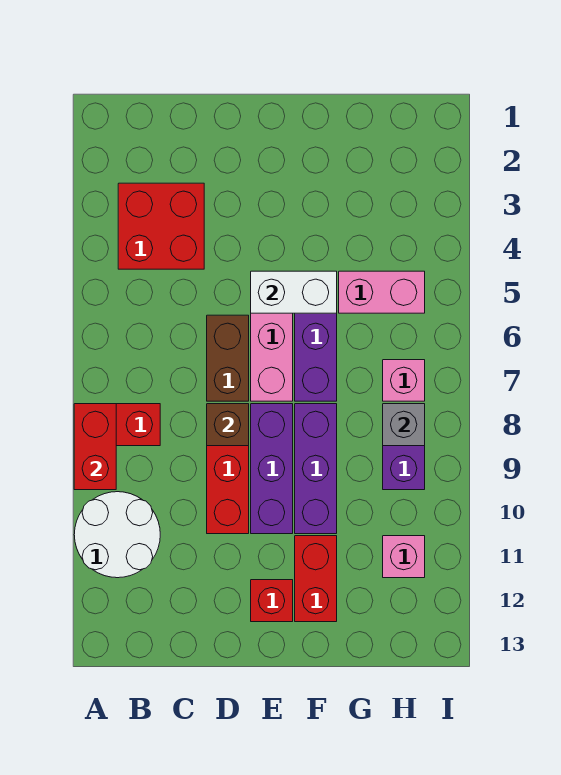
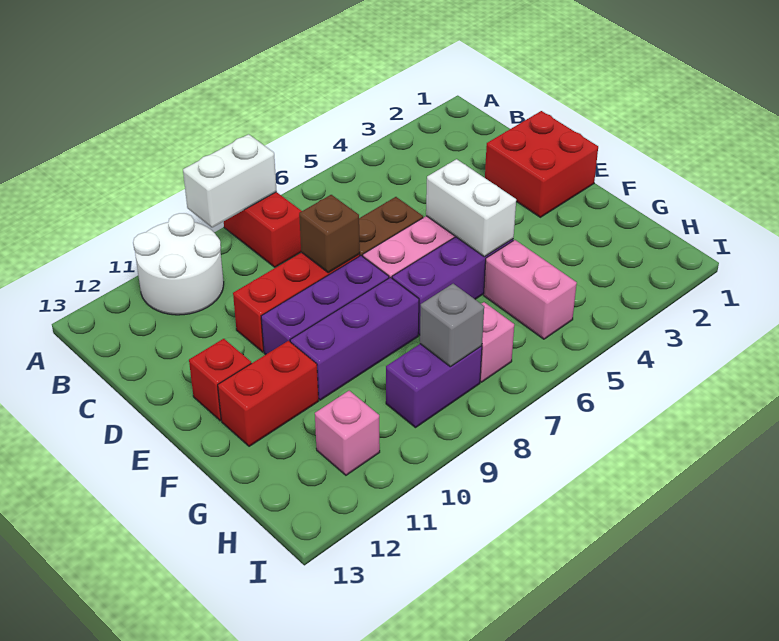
red 1x2 brick [74,404,116,490] -> white 1x2 brick [183,134,277,228]
red 2x2 brick [118,183,204,269] -> red 2x2 brick moved to [485,111,598,217]

